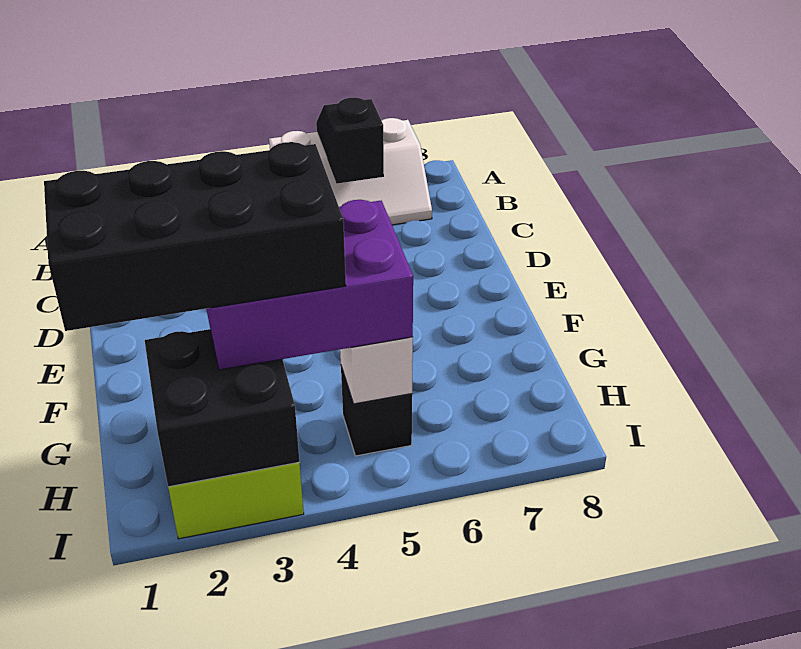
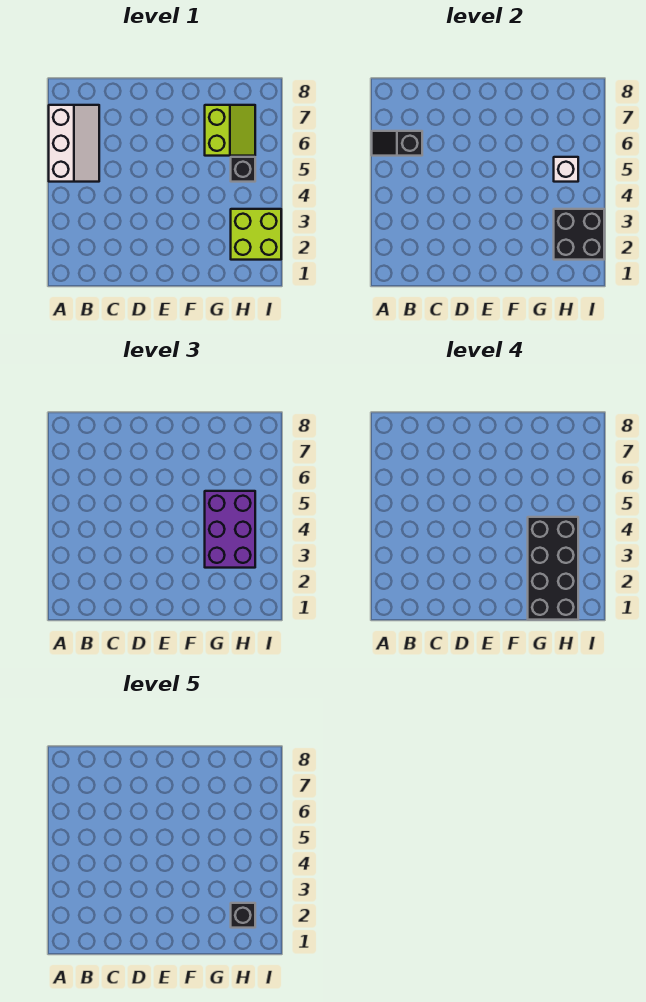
none -> lime 2x2 slope [205,105,255,156]
none -> black 1x1 brick [231,903,255,928]

